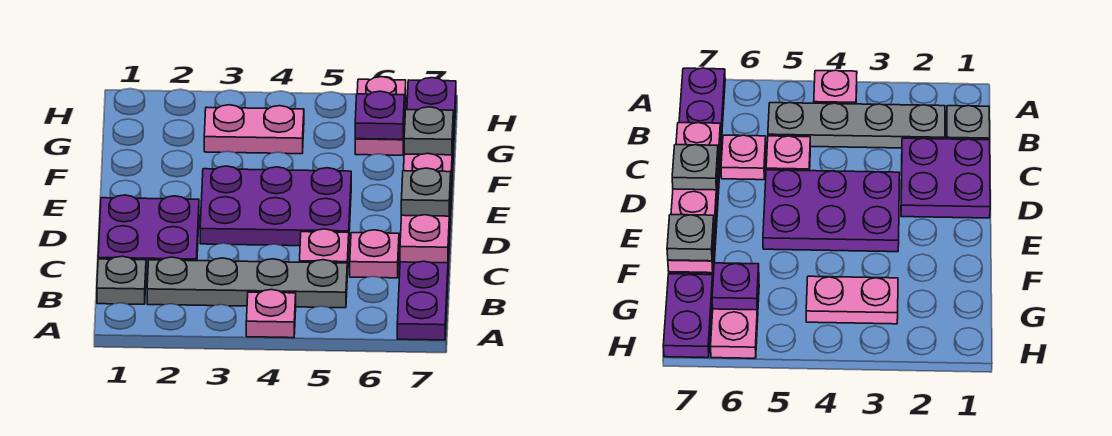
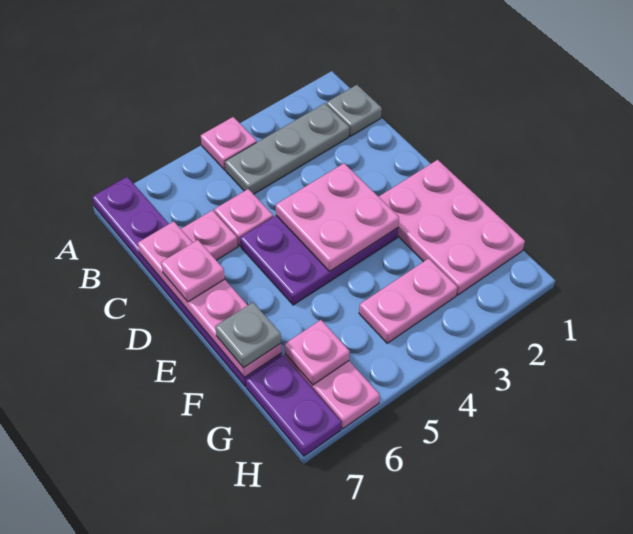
grey 1x4 plate [147,257,347,308] -> grey 1x3 plate [225,103,349,194]
purple 2x2 plate [98,195,199,274] -> none
none -> pink 2x2 plate [276,163,399,271]
grey 1x1 plate [401,168,451,216] -> pink 1x1 plate [161,240,225,302]
none -> pink 2x3 plate [379,160,525,295]
purple 1x1 plate [355,91,404,139] -> pink 1x1 plate [284,320,350,385]

